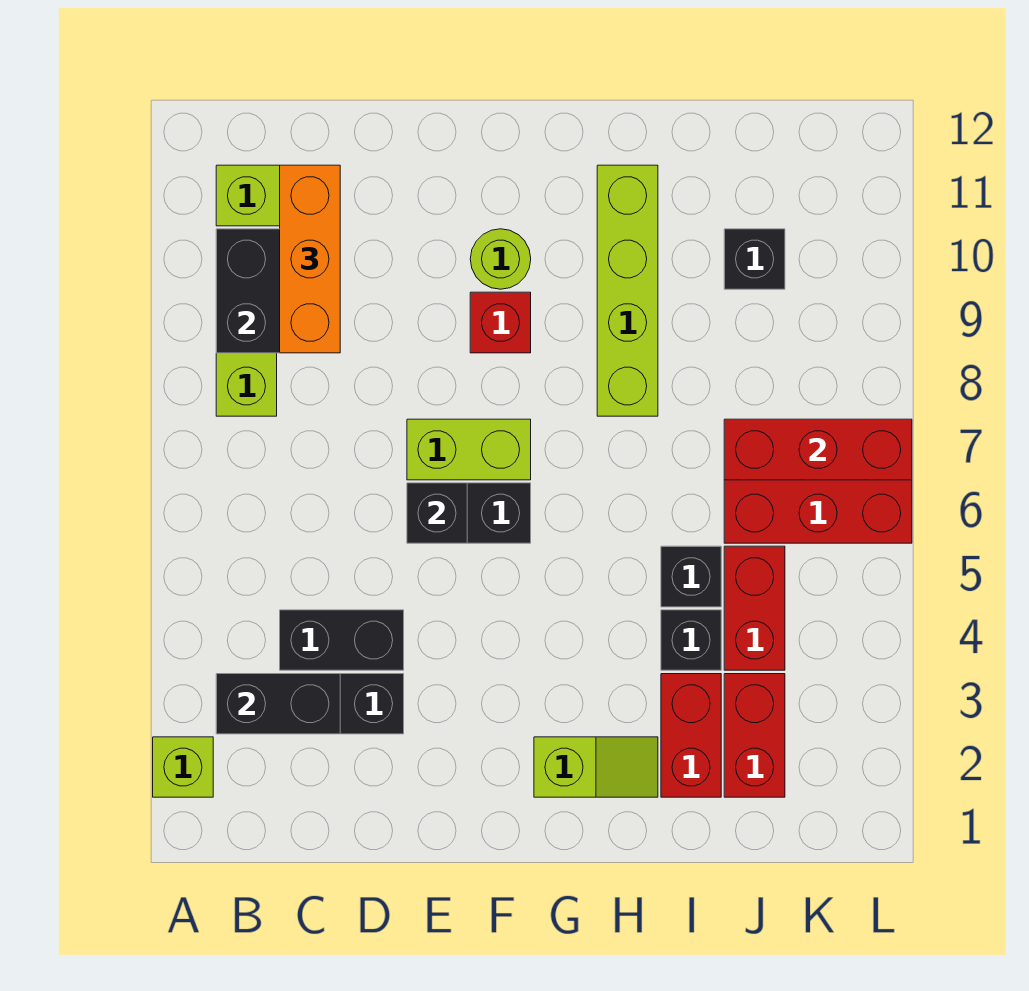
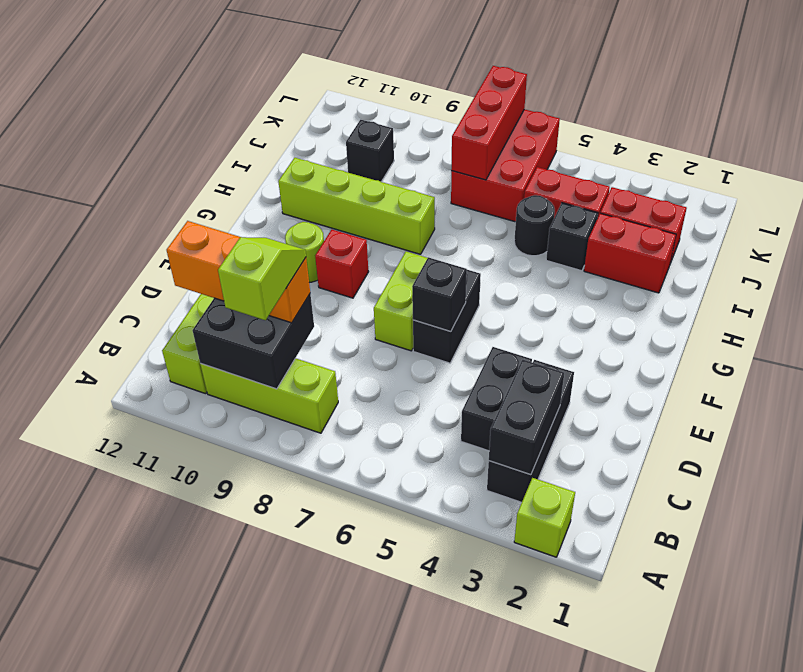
lime 1x2 slope [534,737,658,797] -> lime 1x2 slope moved to [218,237,306,320]
black 1x1 brick [661,546,721,607] -> black 1x1 round brick [514,195,555,256]

